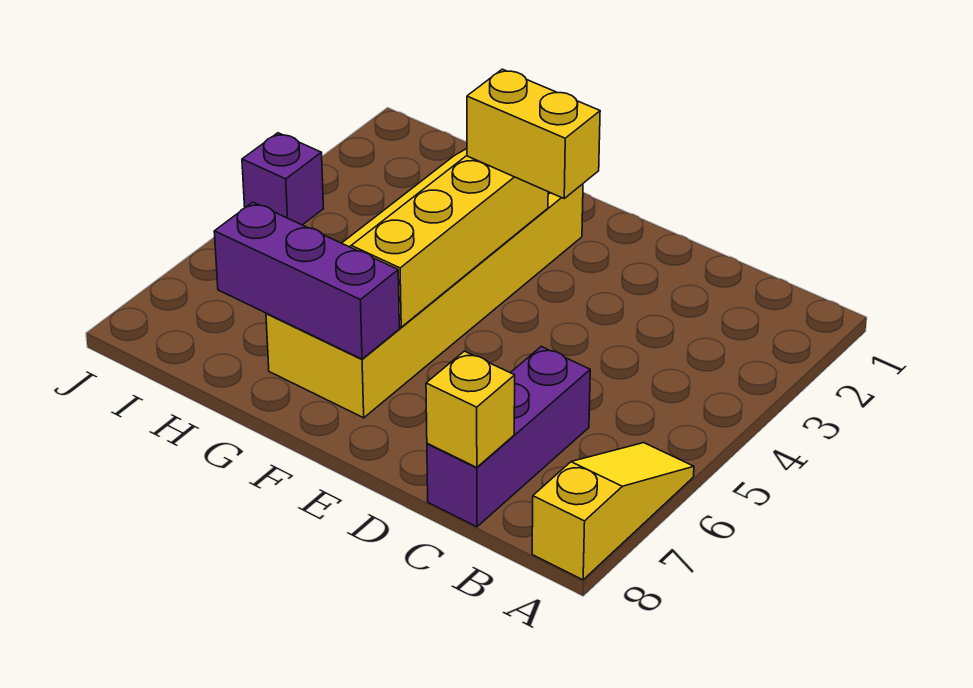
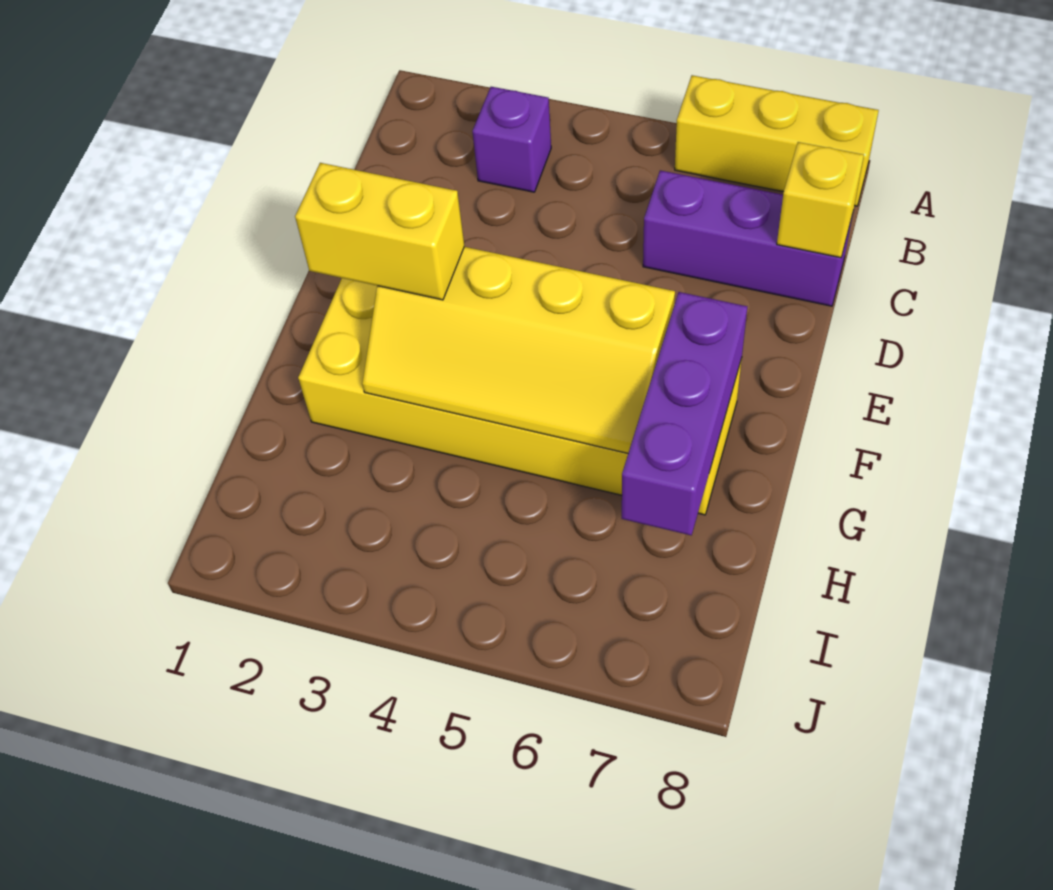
yellow 1x3 slope [532,443,694,580] -> yellow 1x3 brick [675,75,879,206]
yellow 1x2 brick [467,69,600,198] -> yellow 1x2 brick turned to [295,163,465,300]
purple 1x1 brick [242,133,324,225] -> purple 1x1 brick moved to [472,87,551,192]

